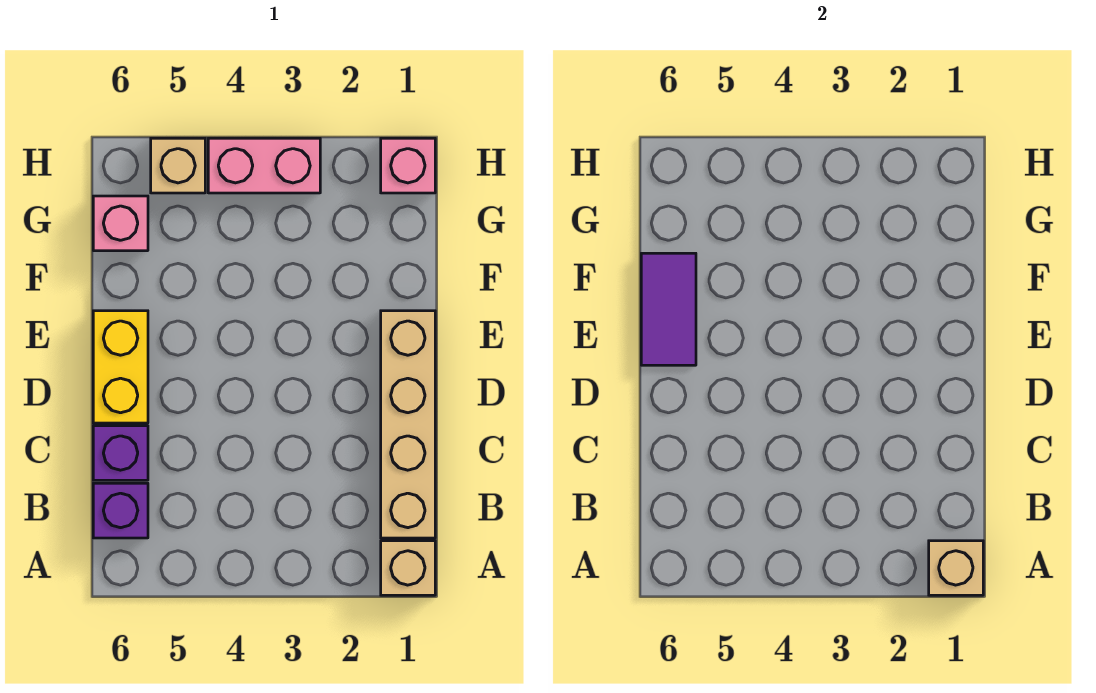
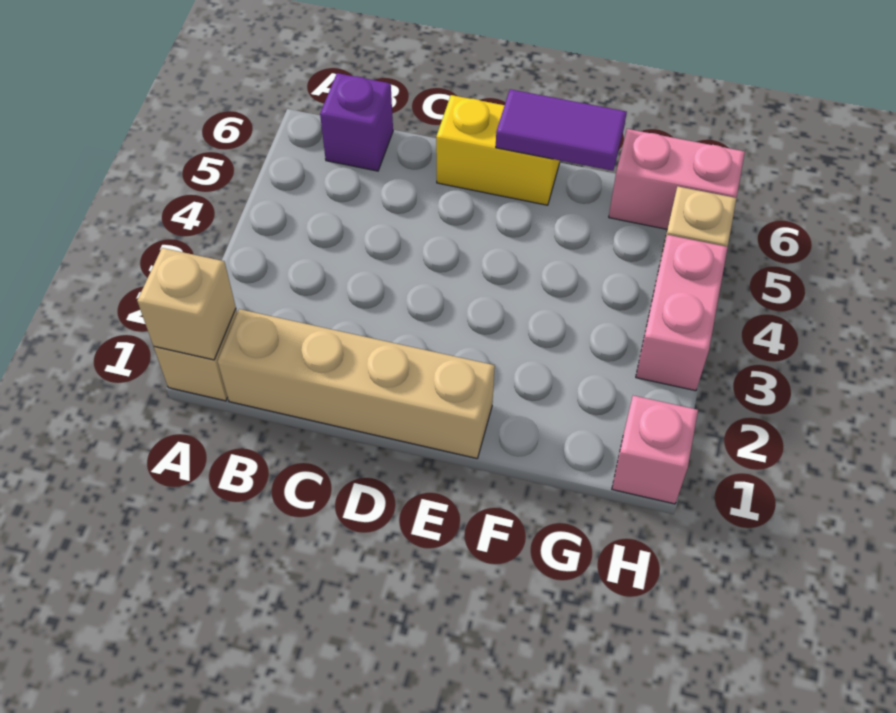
purple 1x1 brick [93,426,148,480] -> none
pink 1x1 brick [93,196,148,251] -> pink 1x2 brick [609,129,745,229]

